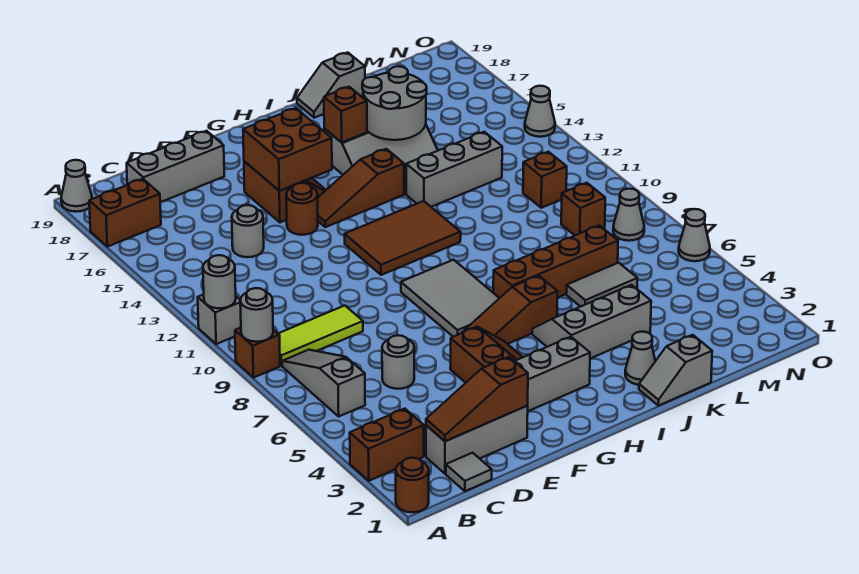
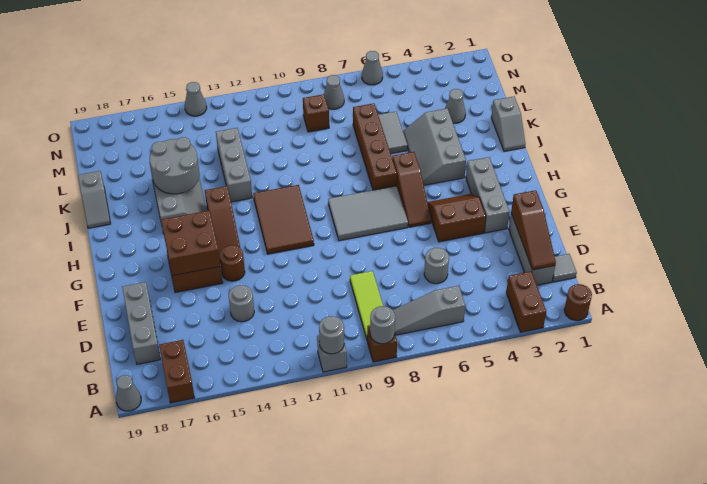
brown 1x1 brick [324,87,367,142] -> none
grey 1x1 cone [625,332,655,385] -> grey 1x1 cone moved to [445,89,466,123]
brown 1x1 brick [523,152,567,208] -> none

